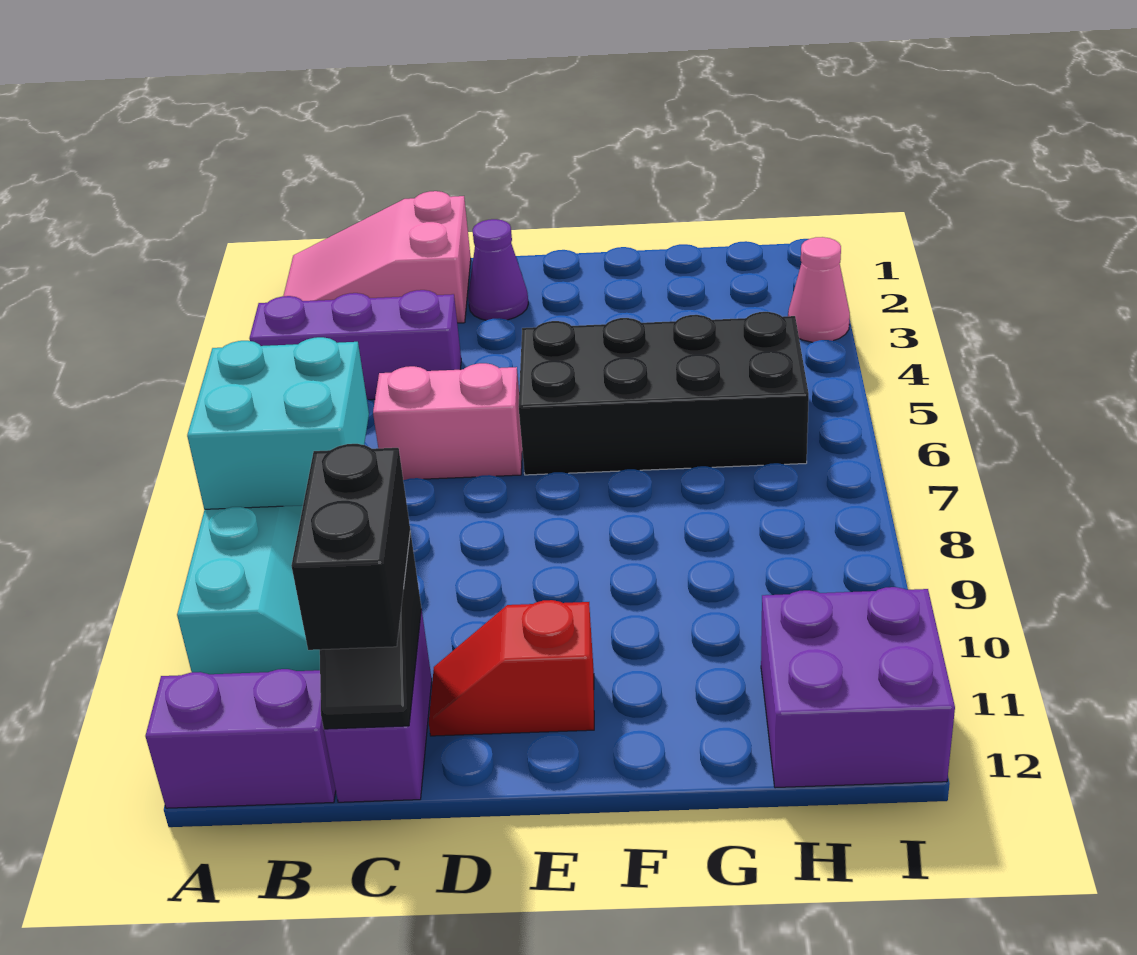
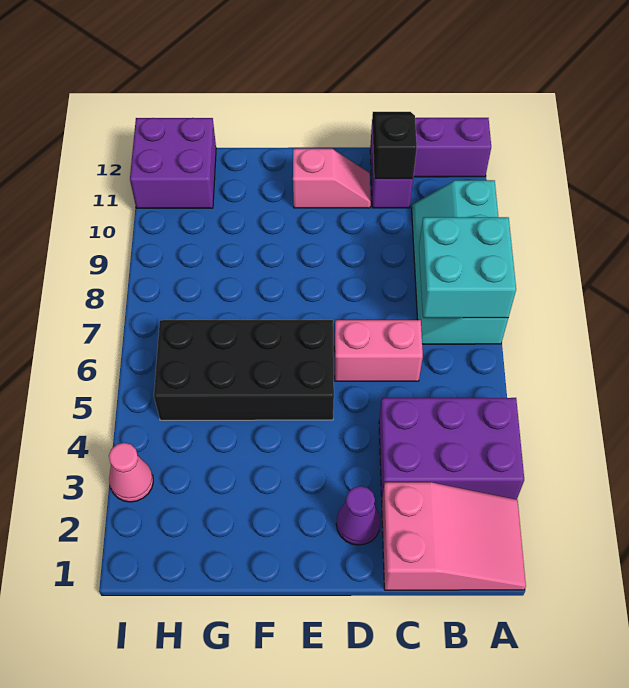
purple 1x3 brick [249,290,461,400] -> purple 2x3 brick [379,398,524,500]
black 1x2 brick [291,444,410,650] -> none
red 1x2 slope [429,600,594,736] -> pink 1x2 slope [293,149,371,208]

